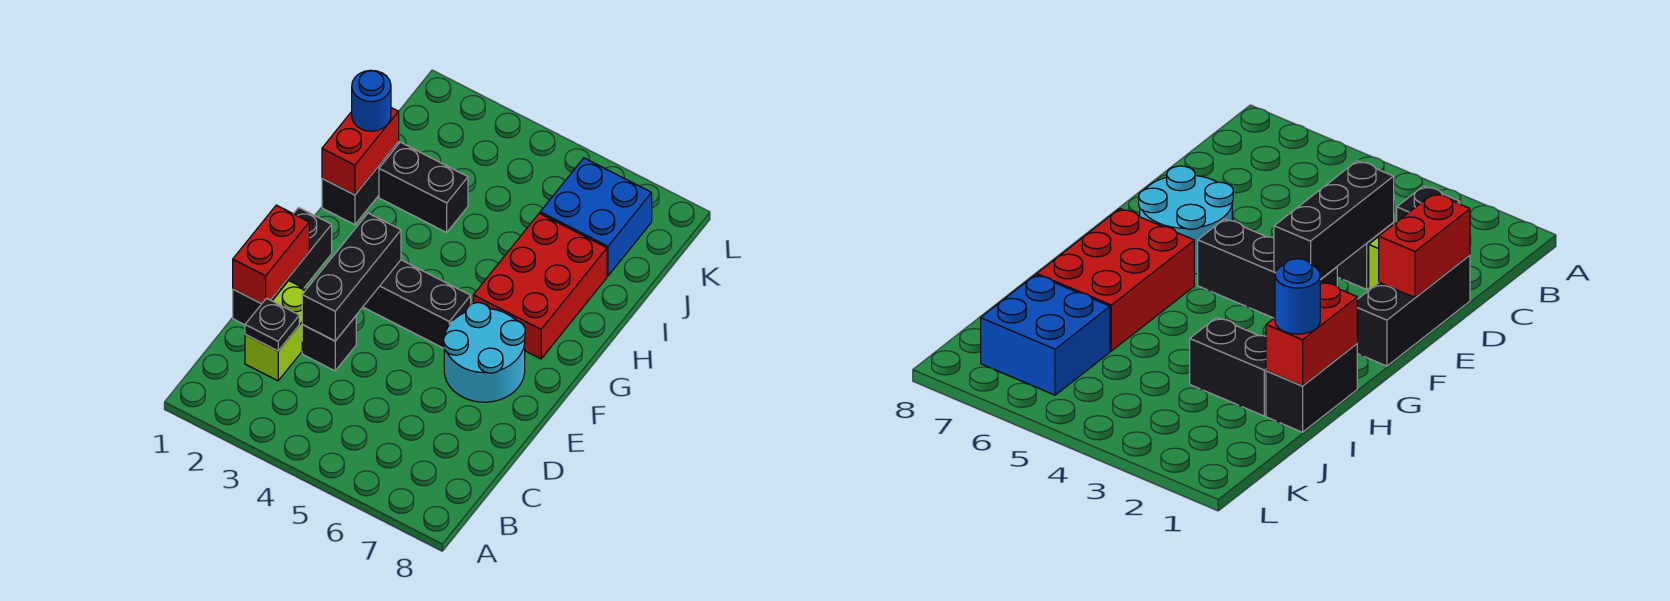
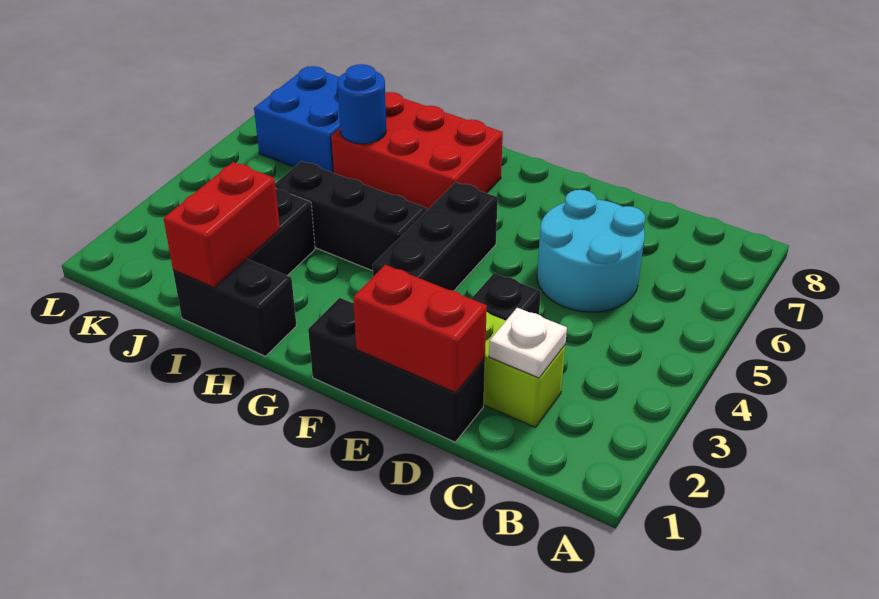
black 1x1 plate [245,298,299,351] -> white 1x1 plate [489,308,567,378]
black 1x3 brick [302,213,401,341] -> black 1x3 brick moved to [275,161,427,271]
cyan 2x2 round brick [444,303,525,402] -> cyan 2x2 round brick moved to [537,190,645,312]
red 1x2 brick [322,108,399,195] -> red 1x2 brick turned to [163,162,280,287]
blue 1x1 round brick [352,70,391,131] -> blue 1x1 round brick moved to [337,64,386,144]

